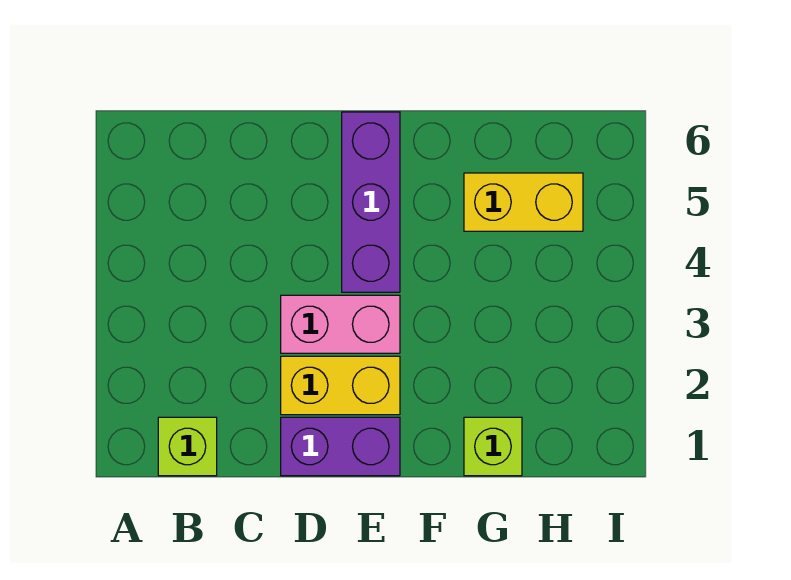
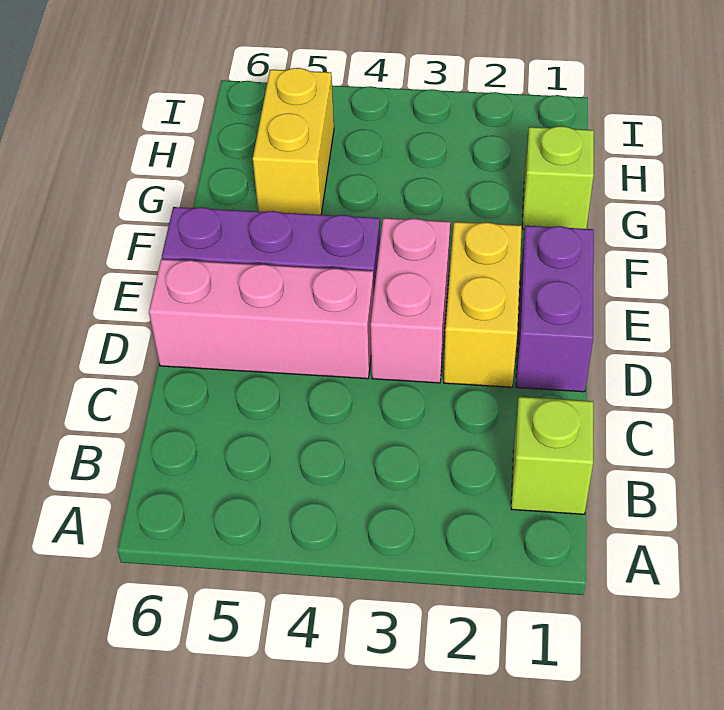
none -> pink 1x3 brick [149,259,374,379]

